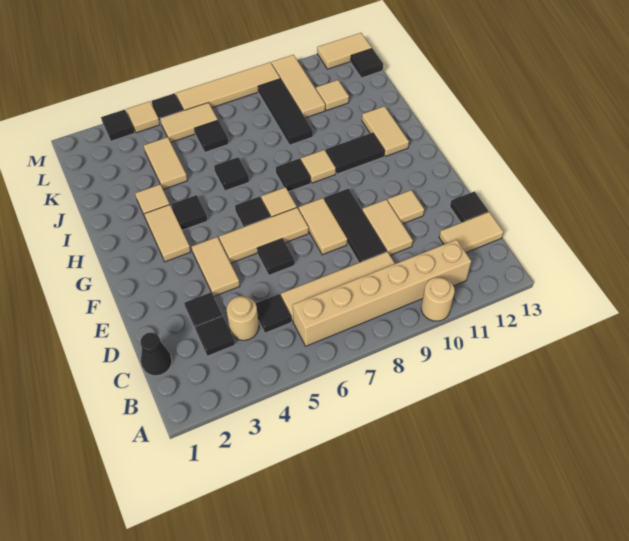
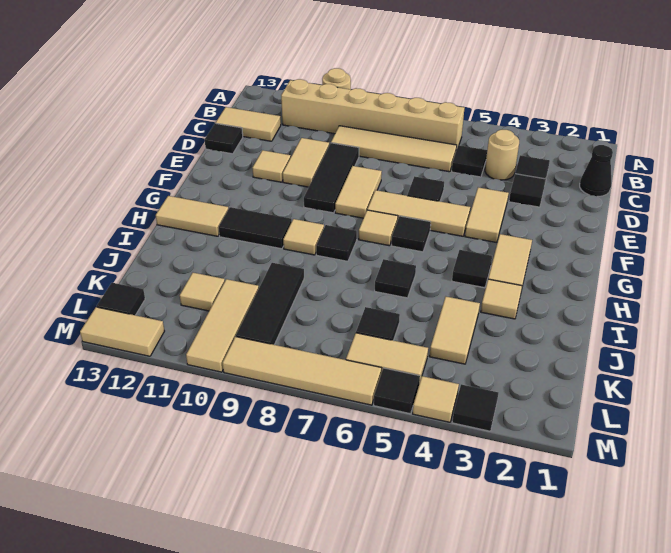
tan 1x2 tile [362,106,409,156] -> tan 1x2 tile turned to [156,196,228,236]

